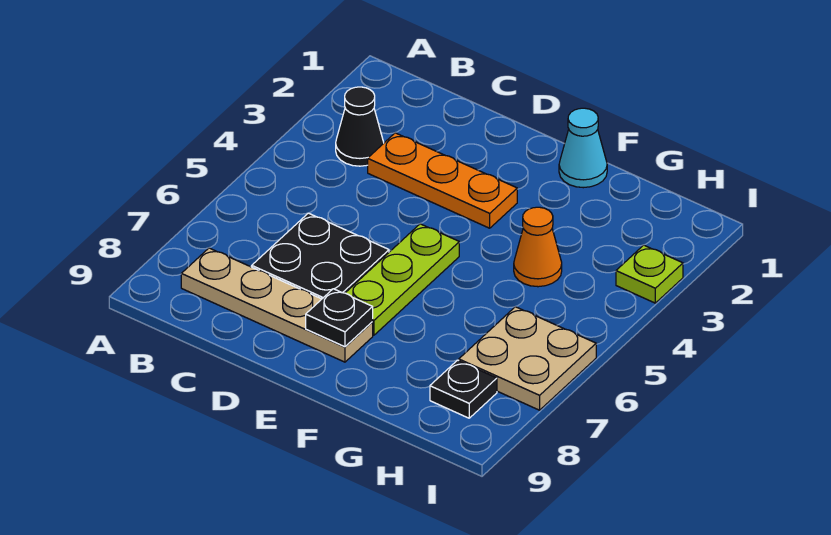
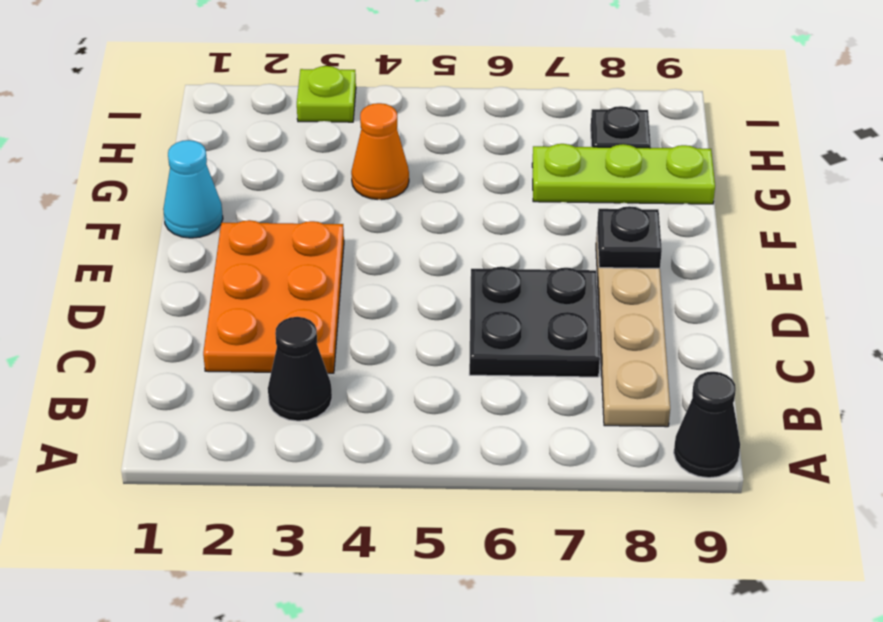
none -> black 1x1 cone [674,372,740,478]
orange 1x3 plate [368,133,517,228] -> orange 2x3 plate [203,220,344,373]
lime 1x3 plate [346,224,459,335] -> lime 1x3 plate moved to [532,144,715,204]
tan 2x2 plate [459,307,596,410] -> none

